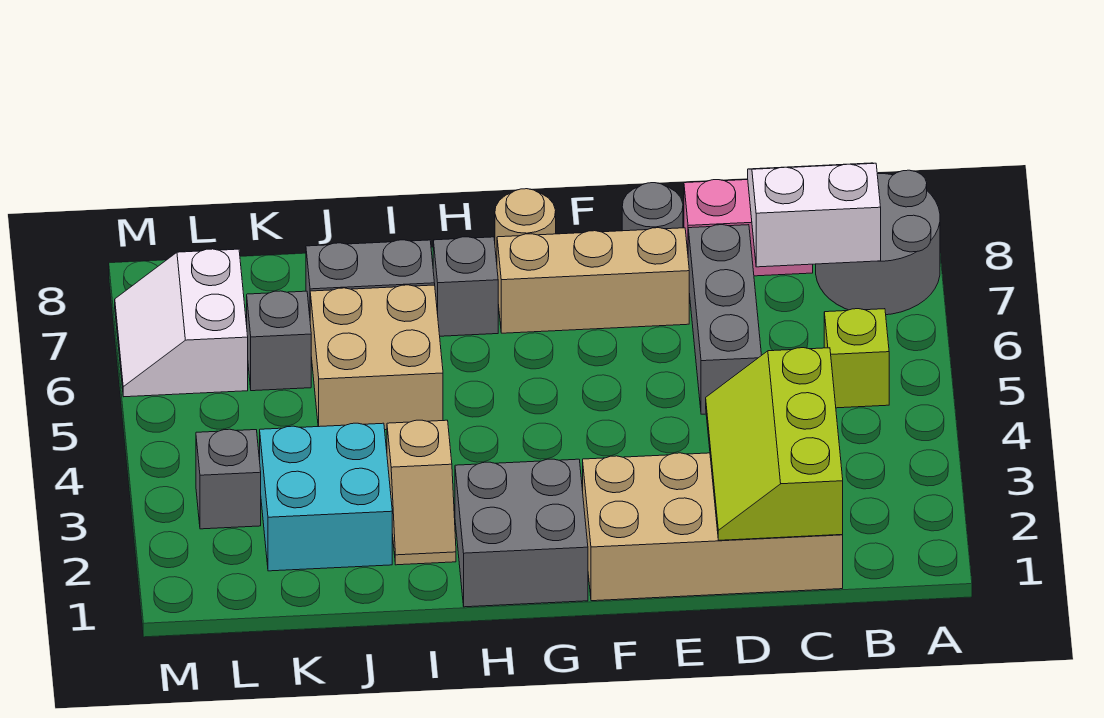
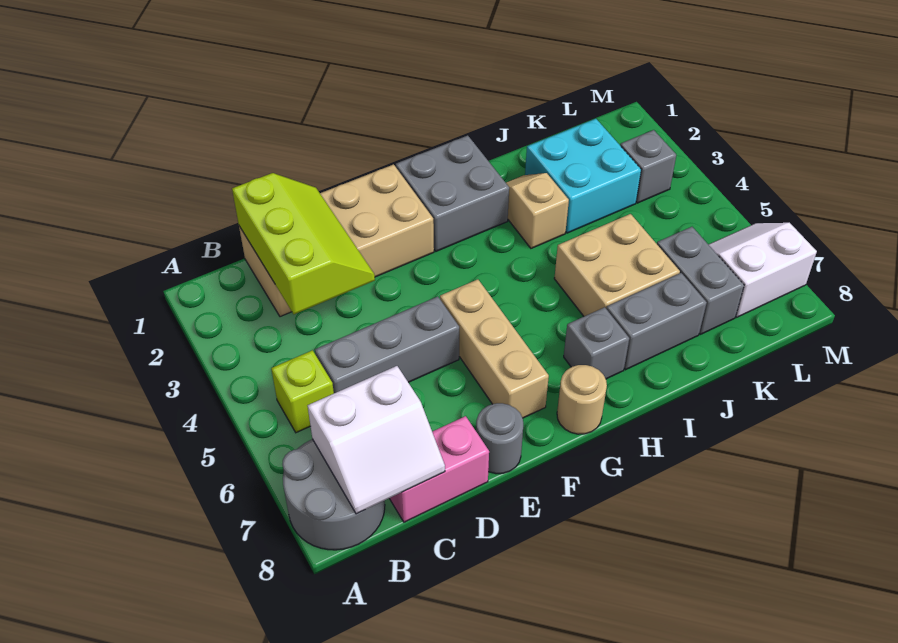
grey 1x3 brick [688,225,762,414] -> grey 1x3 brick turned to [315,297,459,393]
tan 1x3 brick [497,228,689,333] -> tan 1x3 brick turned to [440,279,549,418]
grey 1x1 brick [247,291,311,391] -> grey 1x2 brick [657,227,744,334]
white 2x2 slope [115,249,248,397] -> white 2x2 slope turned to [708,223,817,317]

